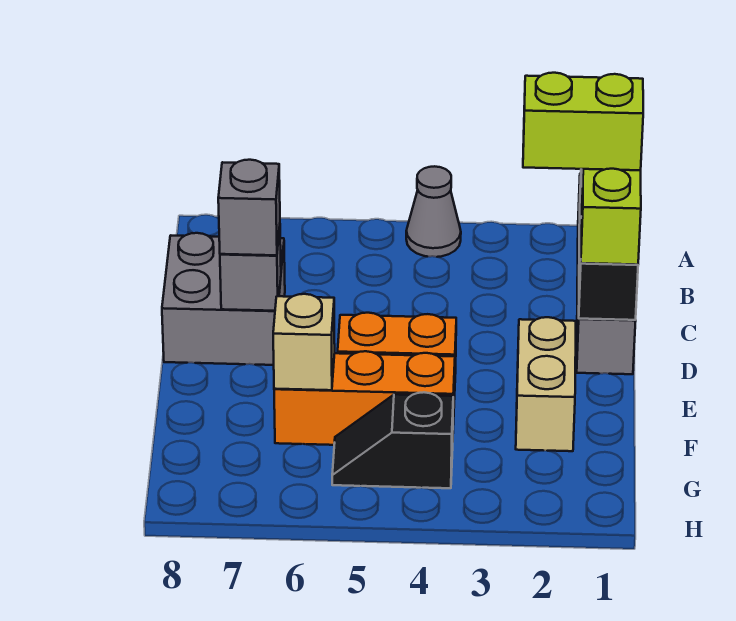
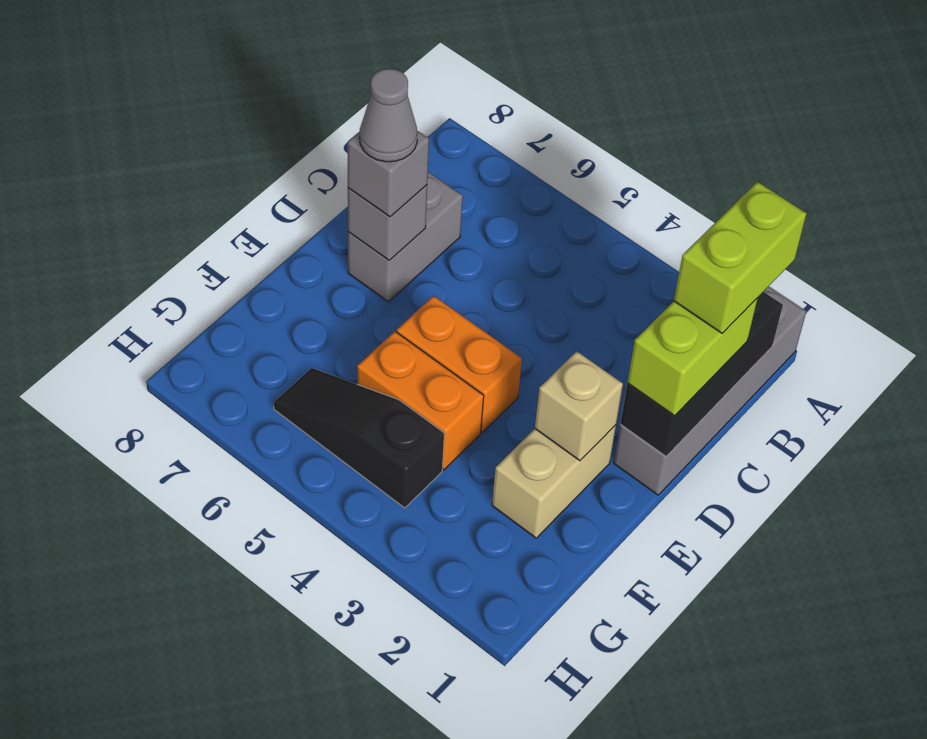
grey 1x1 cone [406,166,461,257] -> grey 1x1 cone moved to [360,69,417,162]
lime 1x2 brick [523,73,643,170] -> lime 1x2 brick turned to [674,182,807,333]
grey 2x2 brick [162,233,285,365] -> grey 1x2 brick [348,172,463,302]
orange 1x3 brick [274,351,455,445] -> orange 1x2 brick [357,331,484,470]
tan 1x1 brick [273,294,335,390] -> tan 1x1 brick moved to [535,351,623,461]
black 1x2 slope [332,392,453,488] -> black 1x3 slope [274,368,444,508]

